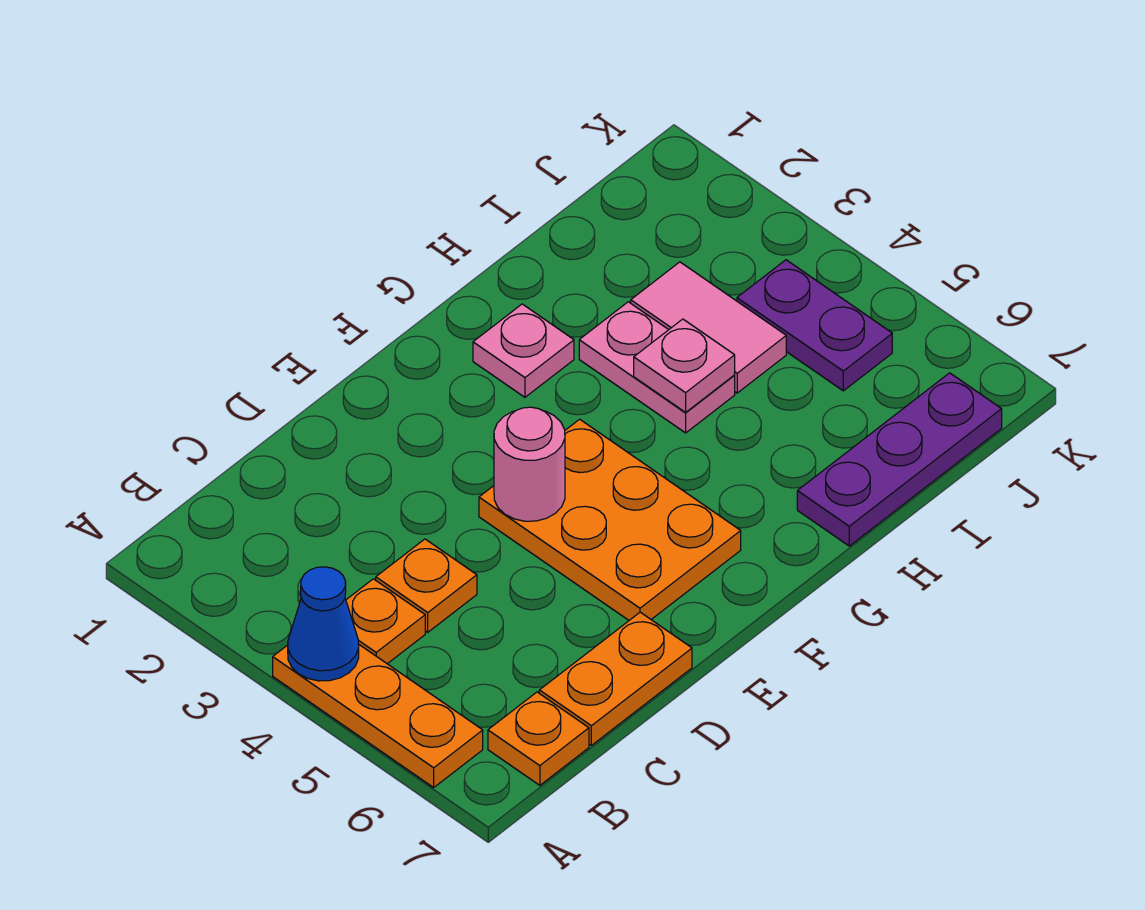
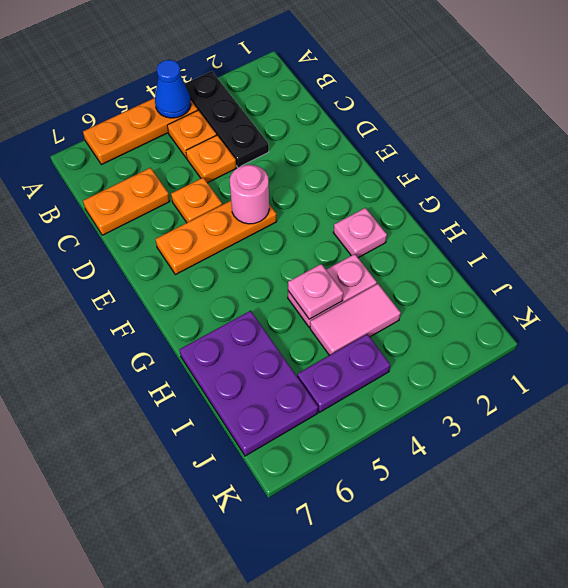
none -> black 1x3 plate [185,71,269,167]
orange 1x1 plate [488,692,589,785] -> orange 1x1 plate moved to [171,178,222,223]
orange 1x2 plate [539,612,692,745] -> orange 1x2 plate turned to [83,168,170,235]
orange 2x3 plate [479,419,741,620] -> orange 1x3 plate [156,201,277,275]
purple 1x3 plate [797,373,1002,546] -> purple 2x3 plate [179,311,318,456]

